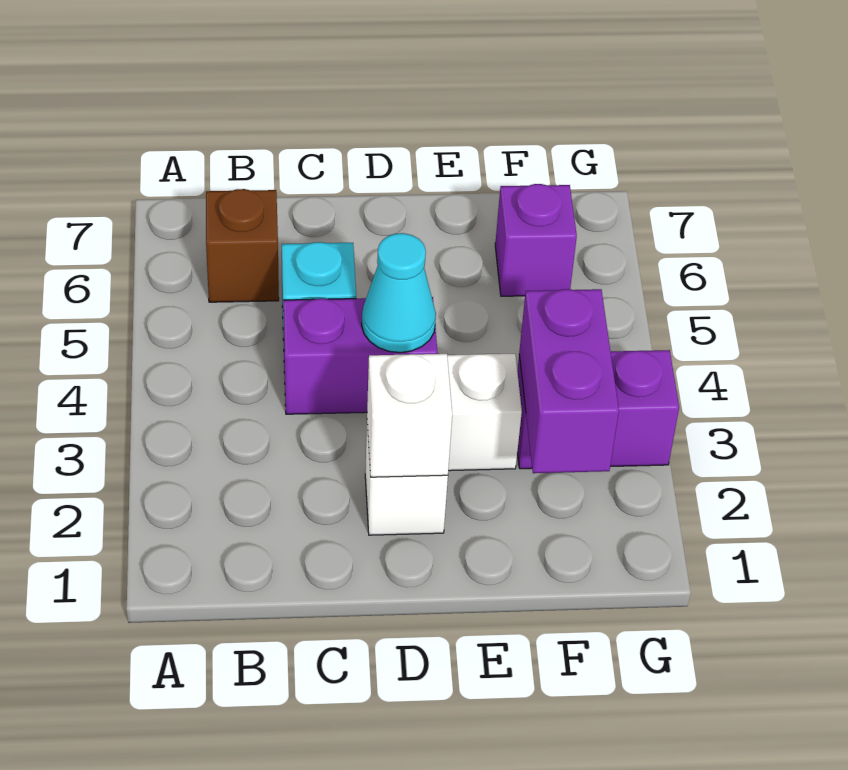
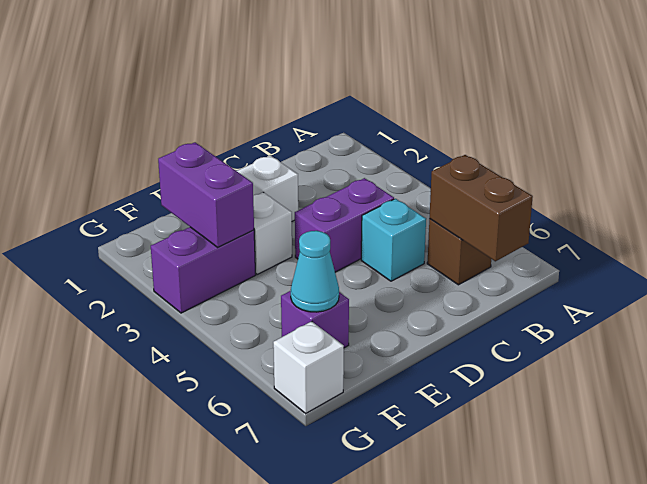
none -> brown 1x2 brick [430,155,533,261]
white 1x1 brick [367,354,452,477] -> white 1x1 brick moved to [273,321,344,413]
cyan 1x1 cone [362,233,436,353] -> cyan 1x1 cone moved to [291,231,339,312]

